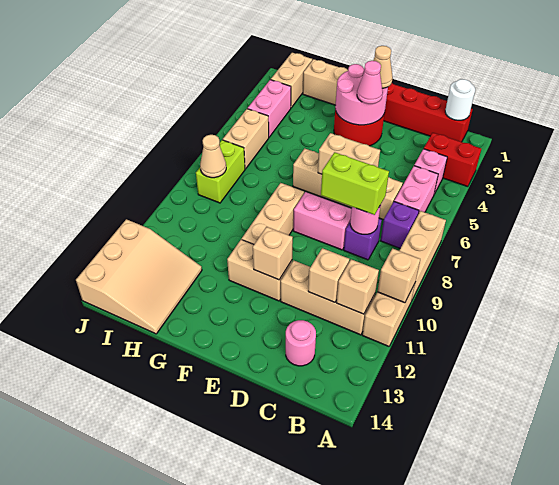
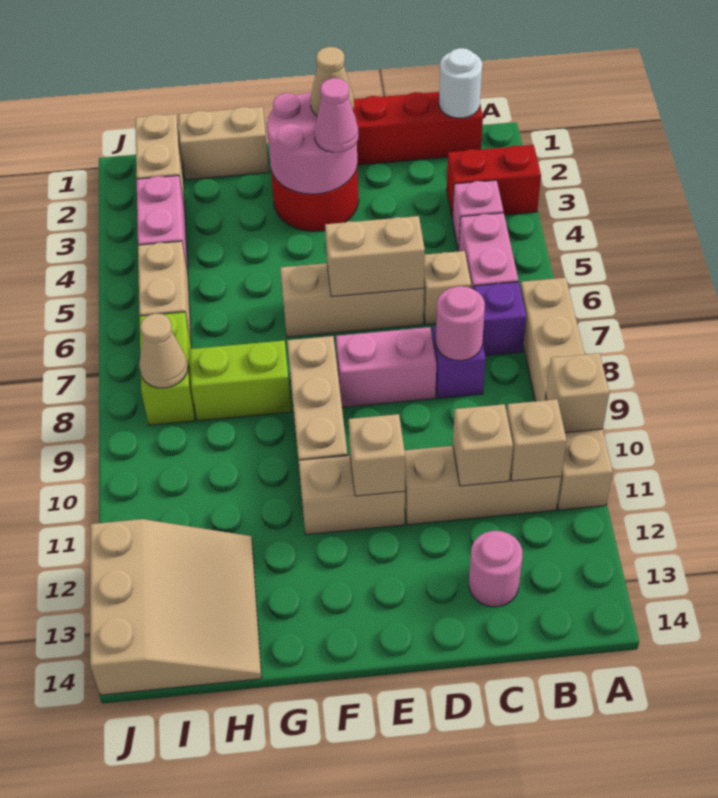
lime 1x2 brick [321,152,389,215] -> lime 1x2 brick moved to [189,341,291,421]

